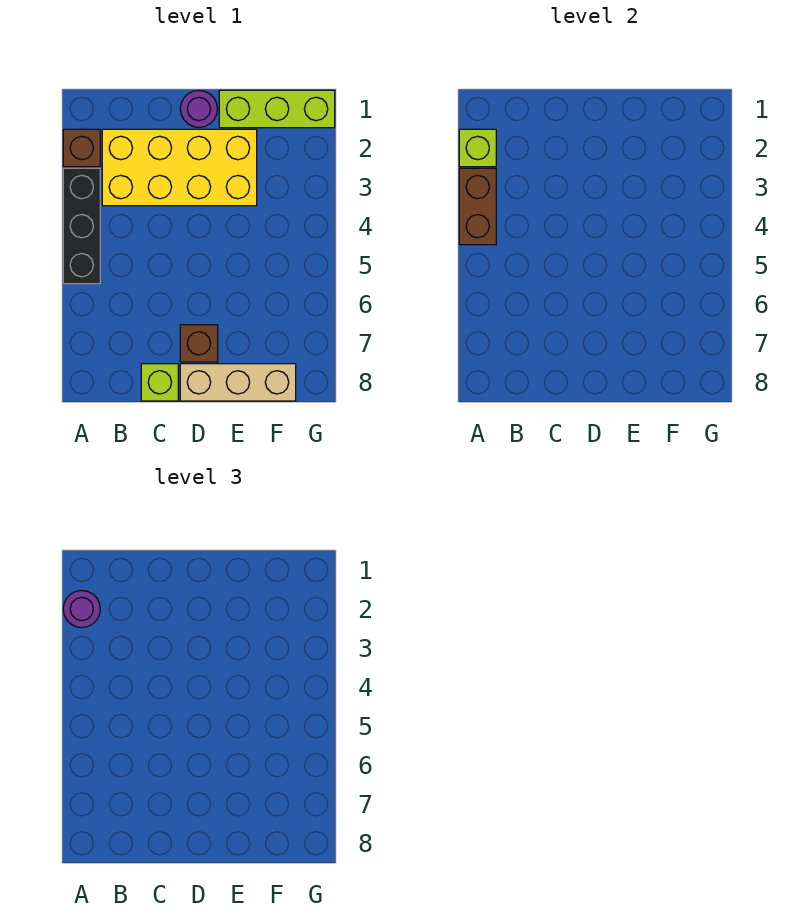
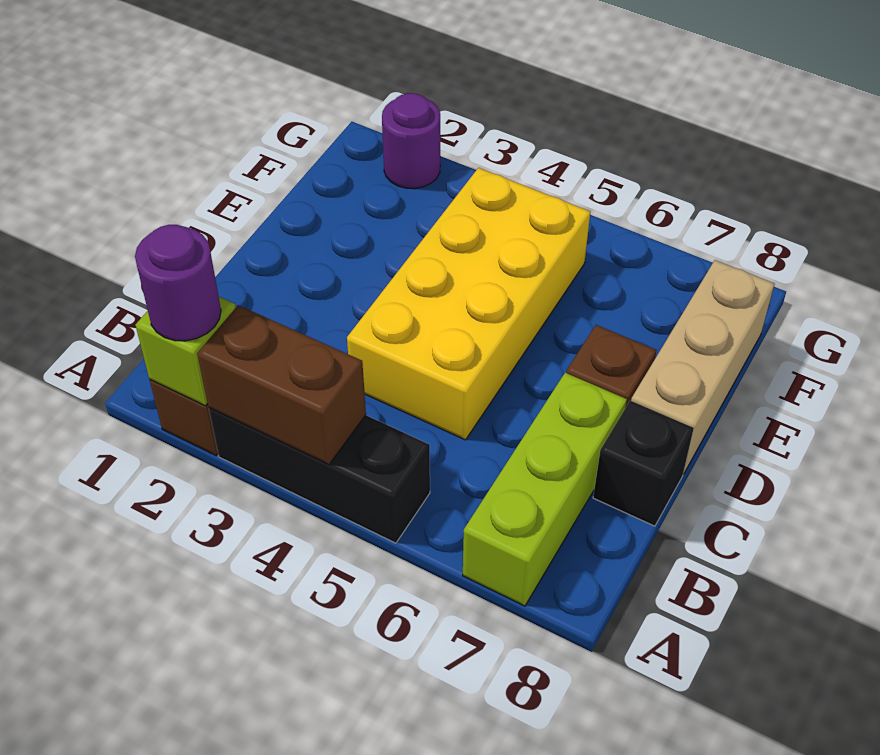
yellow 2x4 brick [102,129,257,206] -> yellow 2x4 brick moved to [347,168,590,440]
lime 1x1 brick [141,364,178,401] -> black 1x1 brick [593,401,694,526]
purple 1x1 round brick [180,90,217,127] -> purple 1x1 round brick moved to [382,93,440,189]
lime 1x3 brick [219,90,335,128] -> lime 1x3 brick moved to [463,373,627,606]

